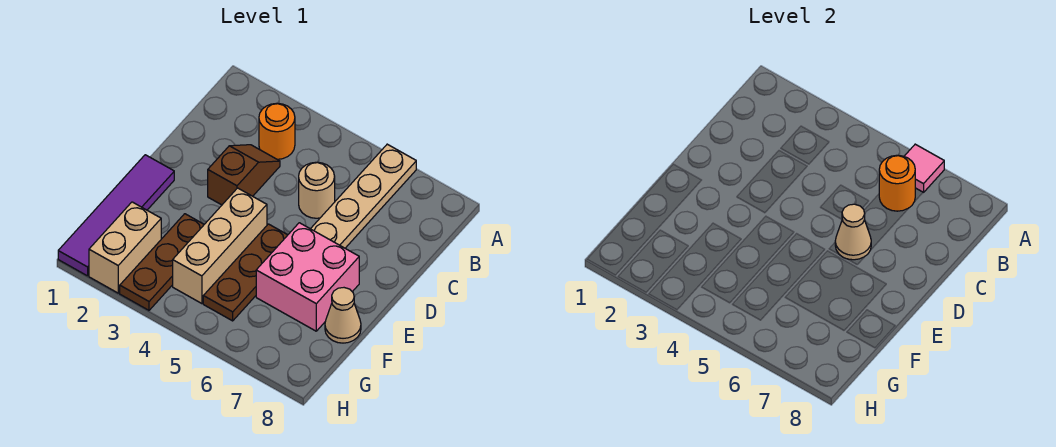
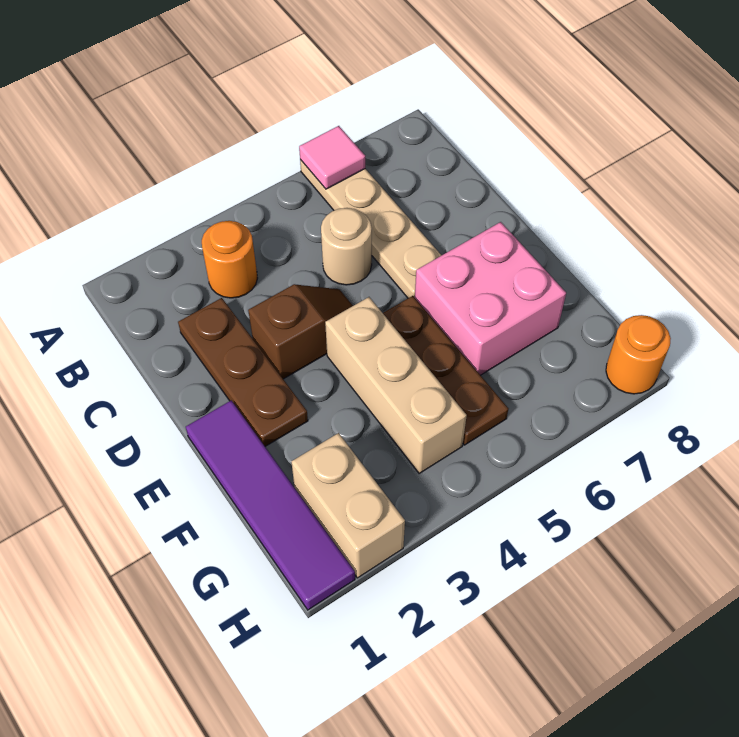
orange 1x1 round brick [879,155,915,211] -> orange 1x1 round brick moved to [606,315,671,394]
brown 1x2 slope [208,145,280,205] -> brown 1x2 slope turned to [248,284,353,379]
tan 1x1 cone [835,204,871,260] -> none
brown 1x3 plate [120,214,204,310] -> brown 1x3 plate moved to [178,298,308,446]
tan 1x1 cone [325,288,361,343] -> none

